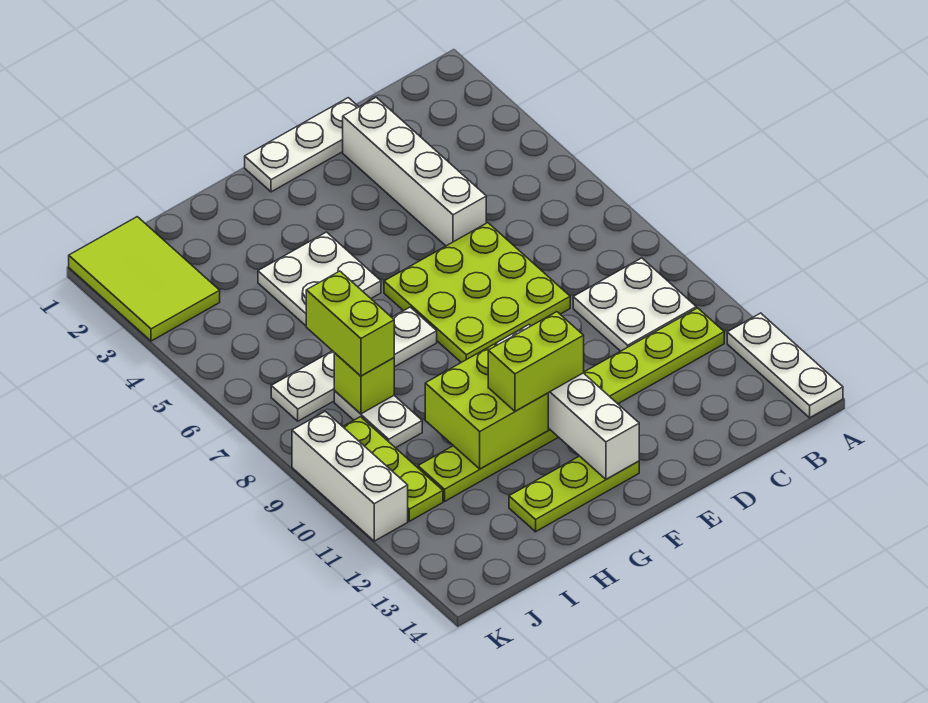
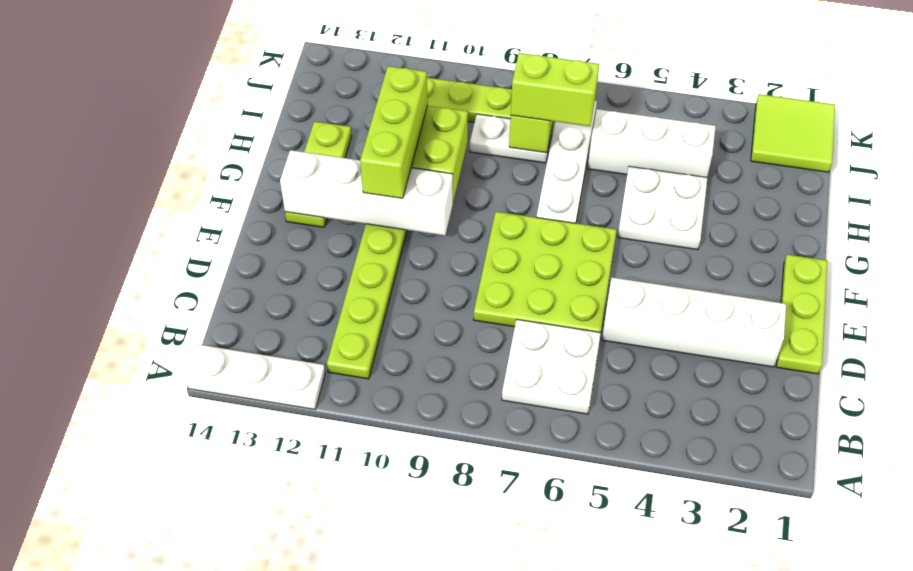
white 2x2 plate [573,258,696,351] -> white 2x2 plate moved to [502,320,601,414]
white 1x3 plate [245,98,358,192] -> lime 1x3 plate [776,254,827,374]
lime 1x2 brick [488,312,584,411] -> lime 1x3 brick [360,66,428,199]
lime 2x3 tile [69,217,220,341] -> lime 2x2 tile [751,94,835,172]
white 1x3 brick [292,411,408,541] -> white 1x3 brick moved to [588,109,716,177]

